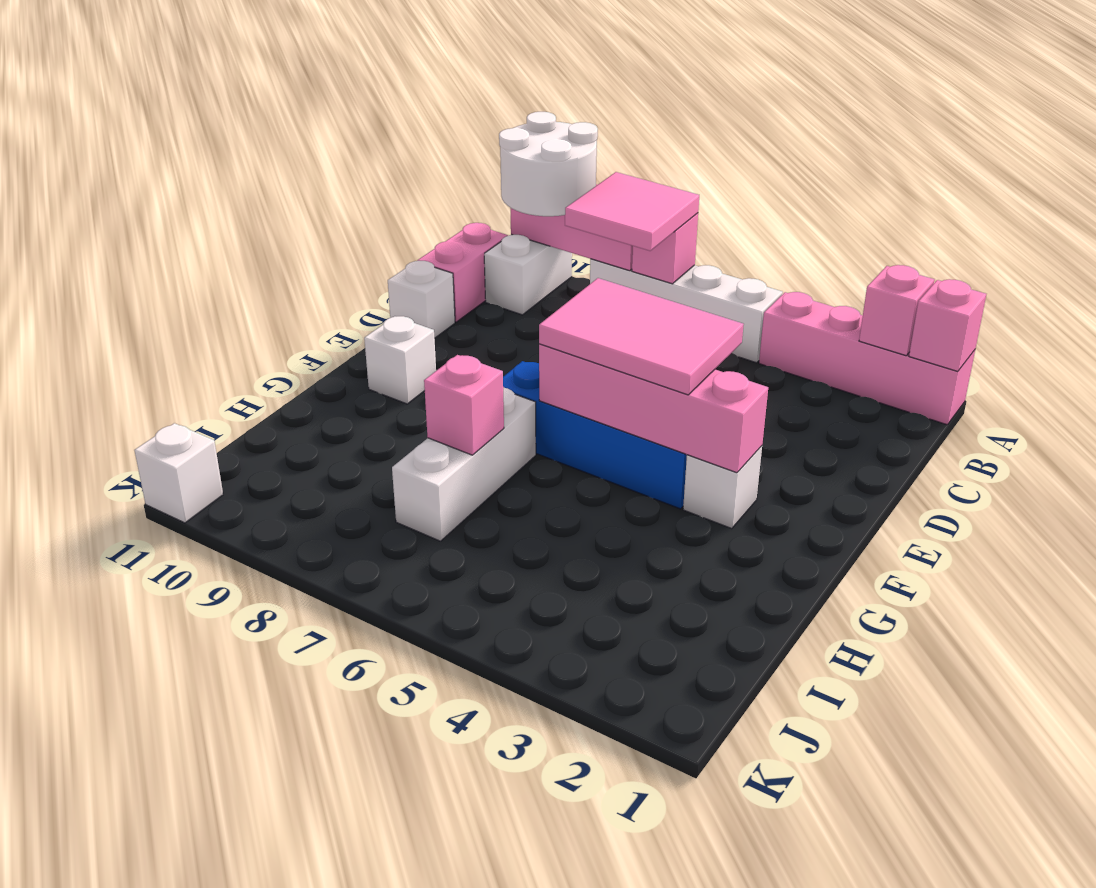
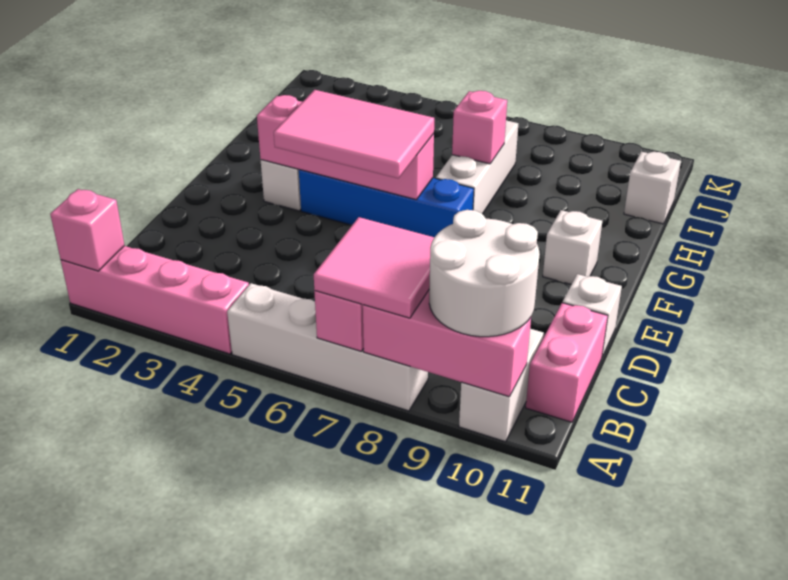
pink 1x1 brick [859,265,935,356] -> none
white 1x1 brick [134,423,223,523] -> white 1x1 brick moved to [624,152,681,224]

